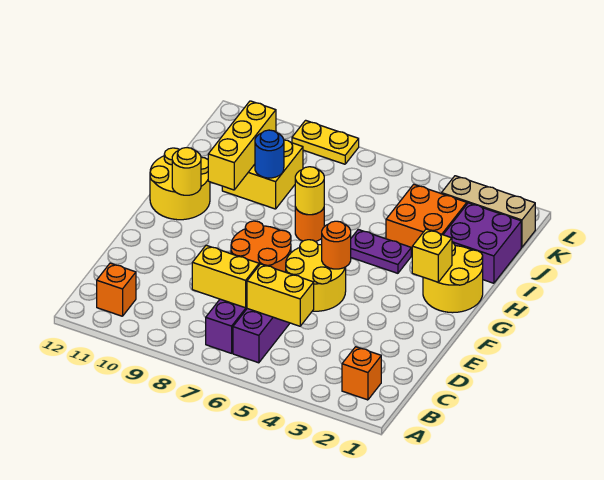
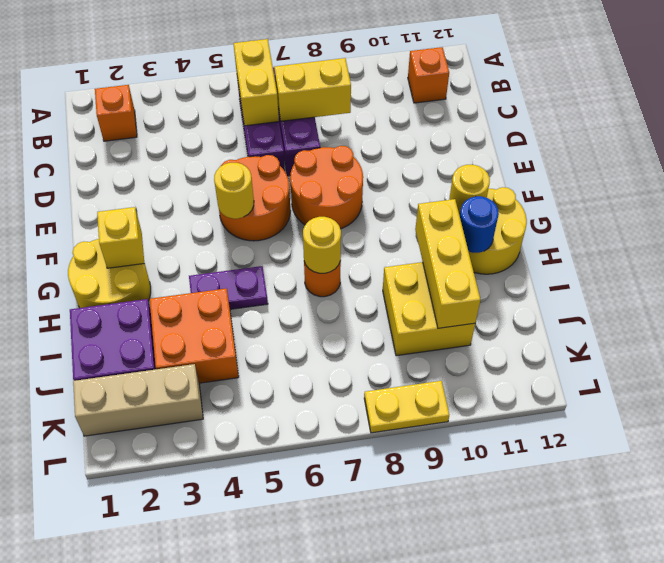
yellow 1x2 brick [247,264,314,326] -> yellow 1x2 brick turned to [234,39,279,126]
yellow 2x2 round brick [286,240,346,311] -> orange 2x2 round brick [219,155,291,241]
orange 1x1 round brick [322,221,351,269] -> yellow 1x1 round brick [214,163,254,219]
blue 1x1 round brick [255,130,284,178] -> blue 1x1 round brick moved to [460,196,499,253]

